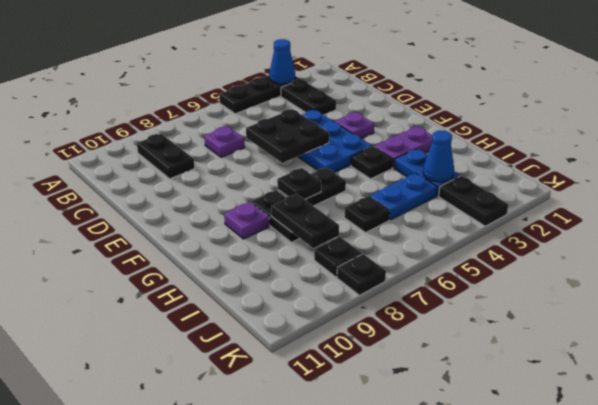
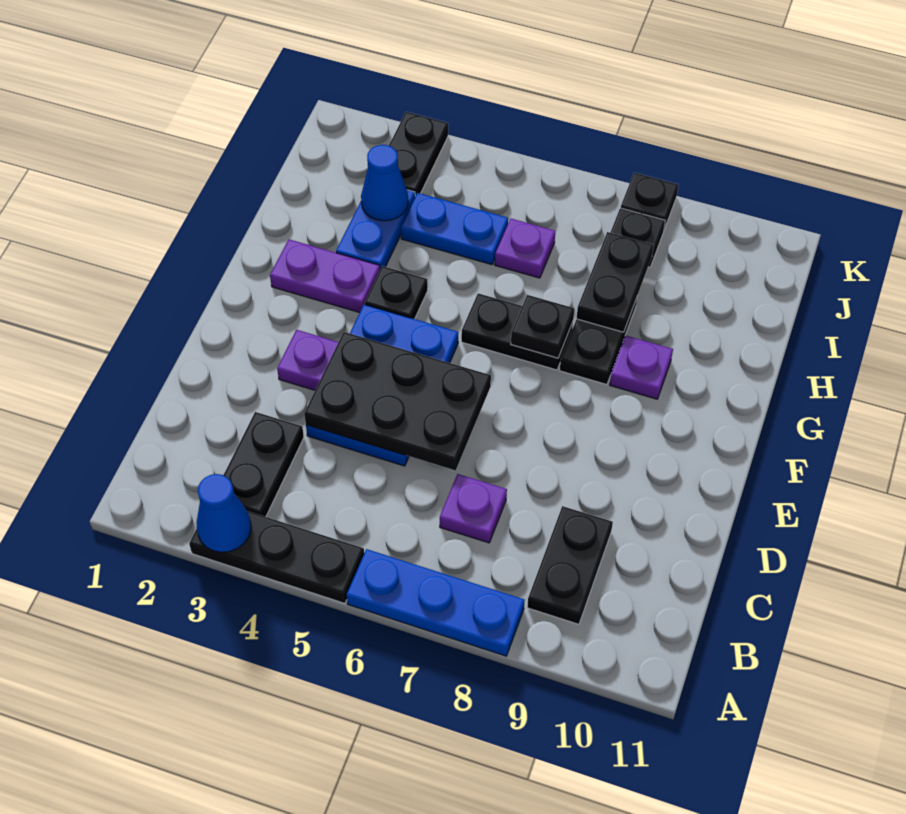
none -> blue 1x3 plate [347,549,525,656]
black 2x2 plate [246,109,329,163] -> black 2x3 plate [304,332,491,470]
black 1x1 plate [344,196,390,233] -> purple 1x1 plate [495,219,555,278]

